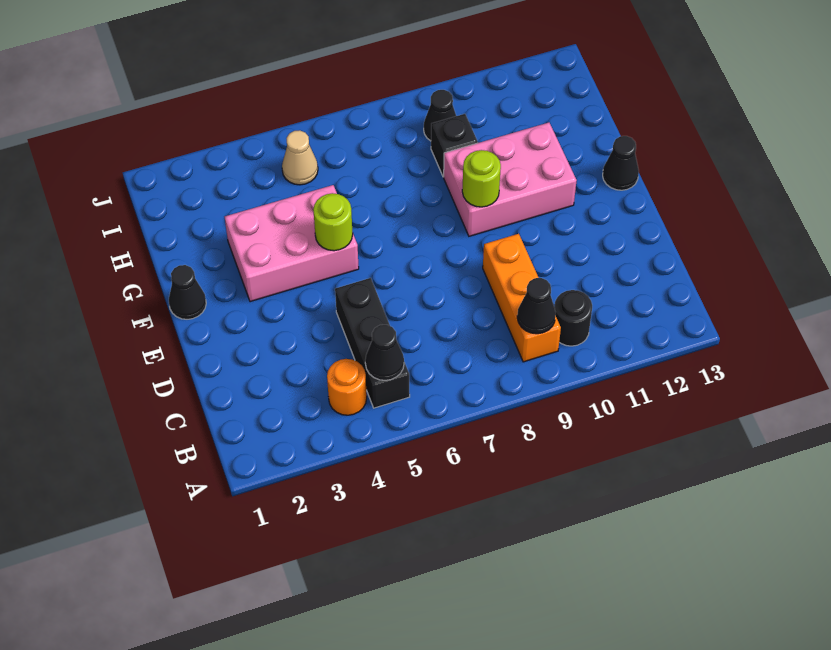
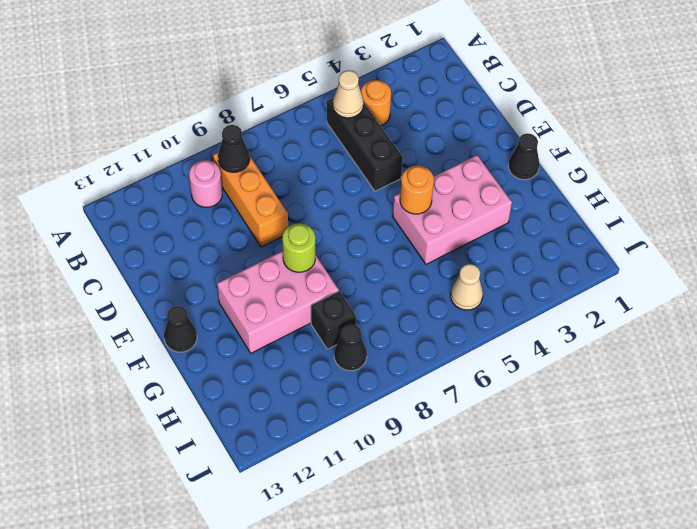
black 1x1 cone [365,325,404,380] -> tan 1x1 cone [333,70,364,118]
black 1x1 round brick [555,290,592,346] -> pink 1x1 round brick [189,160,222,207]
lime 1x1 round brick [313,193,353,251] -> orange 1x1 round brick [400,166,434,214]

